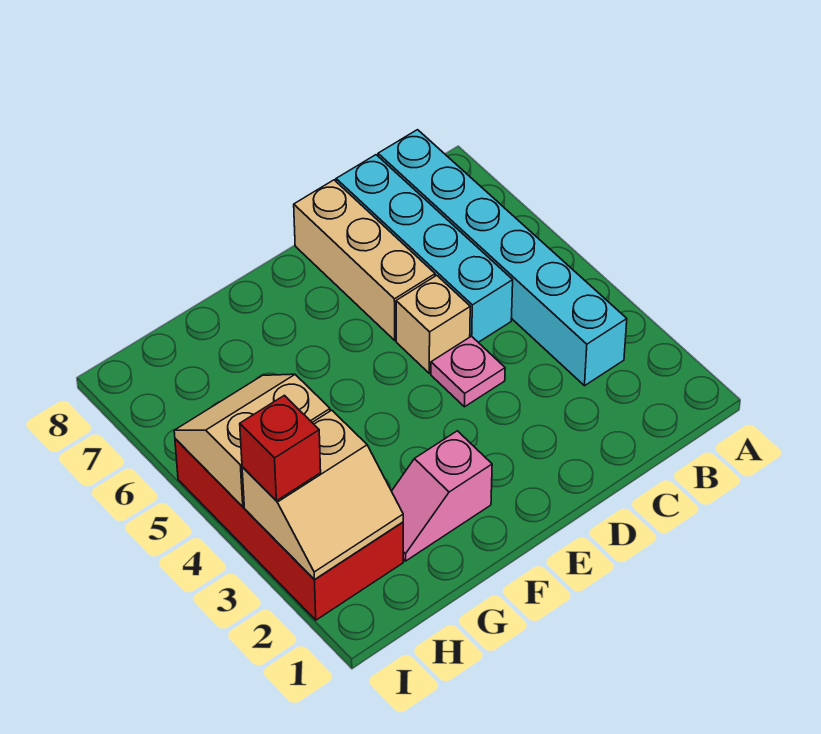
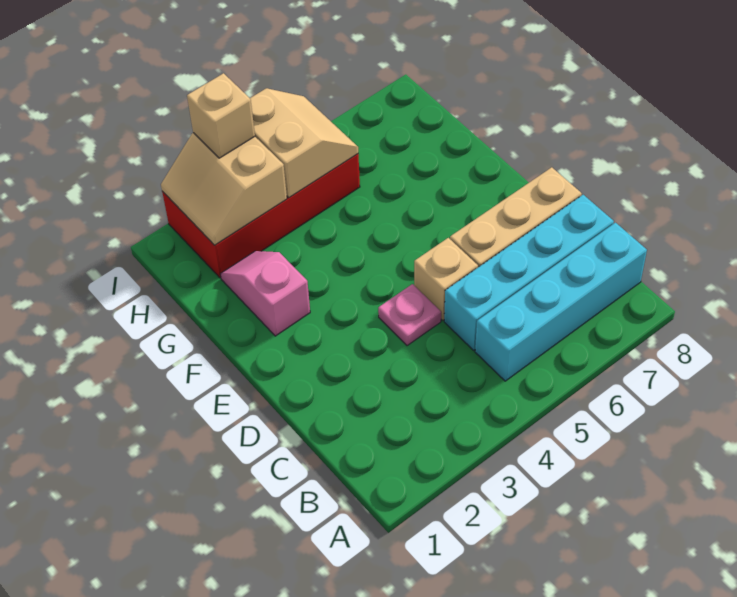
cyan 1x6 brick [378,130,627,386] -> cyan 1x4 brick [475,223,647,381]
red 1x1 brick [240,395,321,501] -> tan 1x1 brick [187,73,255,158]

